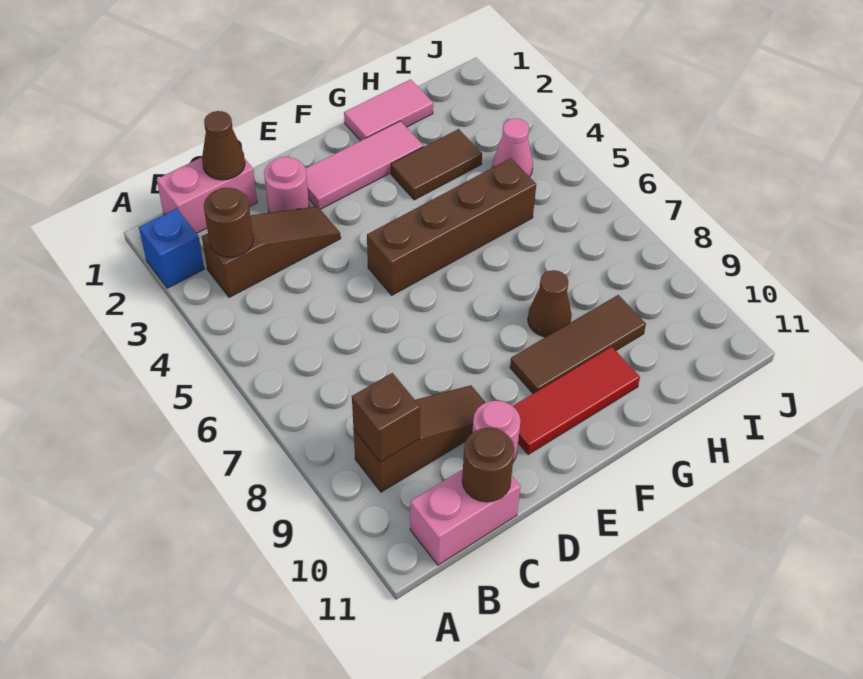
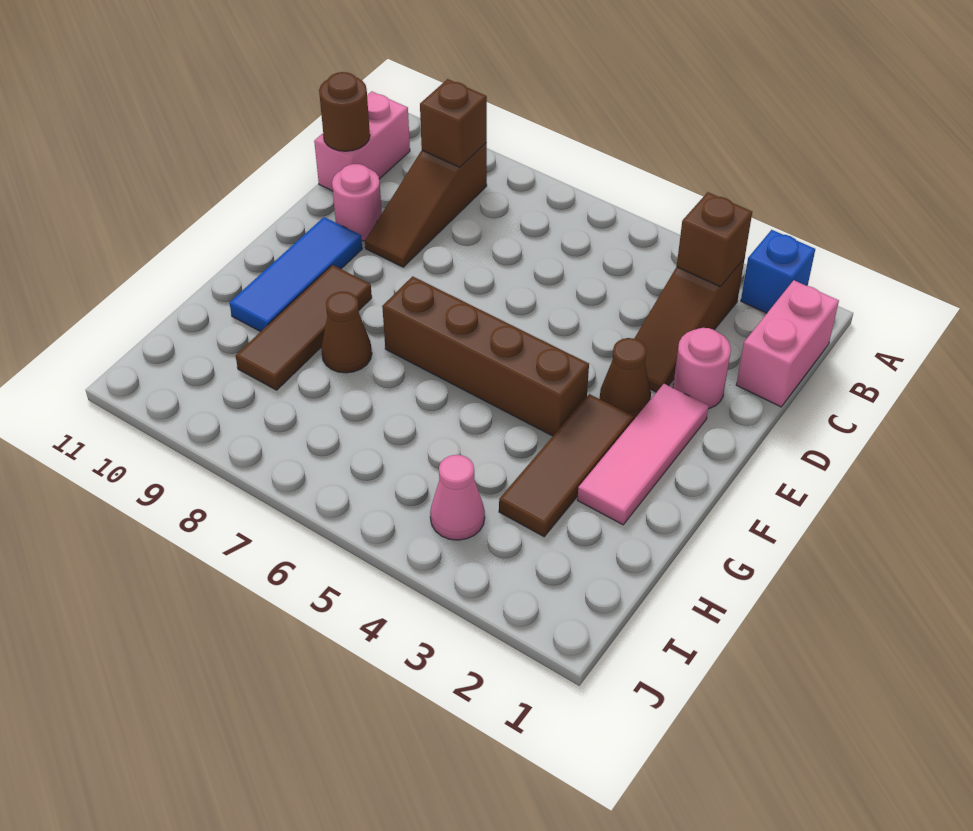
brown 1x1 round brick [204,188,253,257] -> brown 1x1 brick [677,192,752,286]
brown 1x1 cone [202,111,245,180] -> brown 1x1 cone moved to [600,338,651,420]
brown 1x4 brick [367,158,536,295] -> brown 1x4 brick turned to [382,276,589,436]
red 1x3 tile [513,347,640,455] -> blue 1x3 tile [230,217,362,332]
pink 1x2 tile [344,79,433,141] -> none
brown 1x2 tile [391,129,482,200] -> brown 1x3 tile [499,394,634,537]

